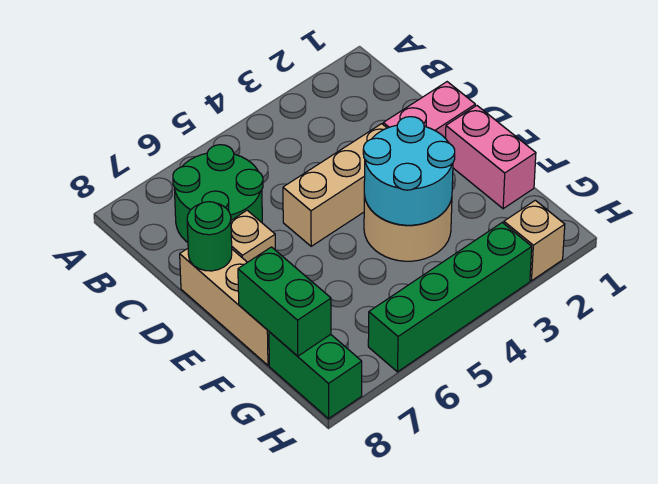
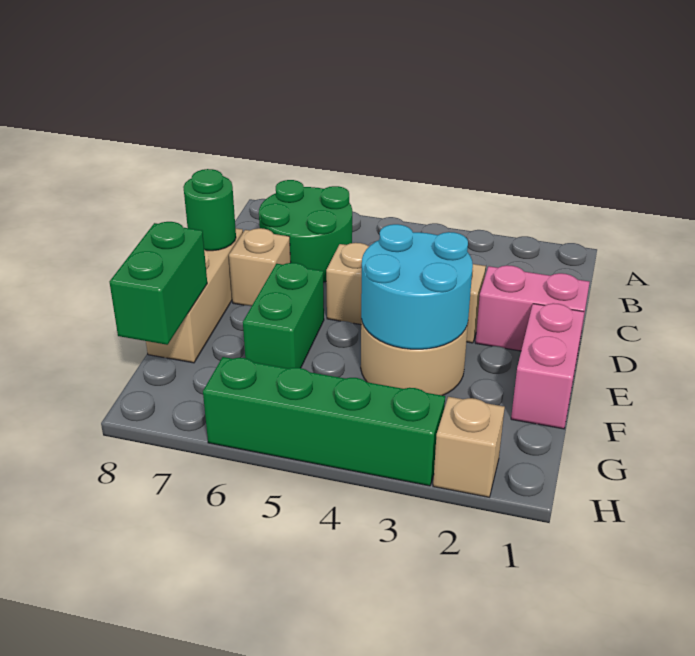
green 1x2 brick [269,332,362,419] -> green 1x2 brick moved to [243,263,324,368]

